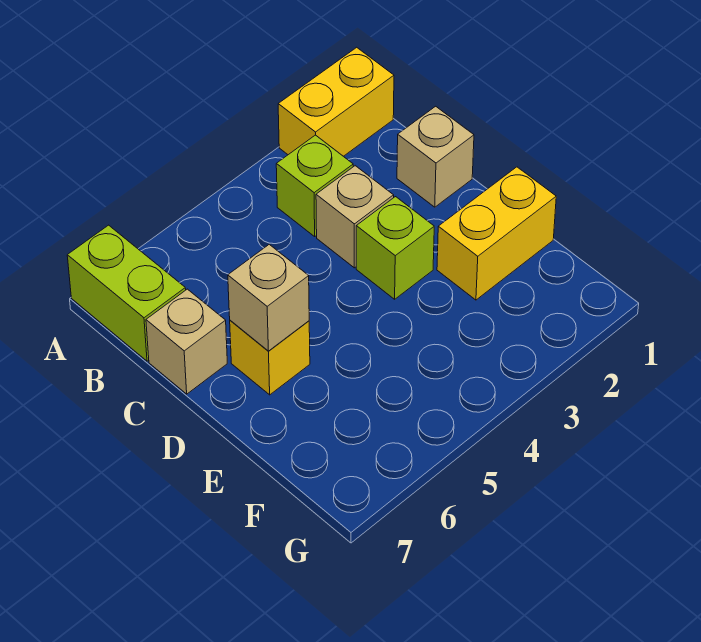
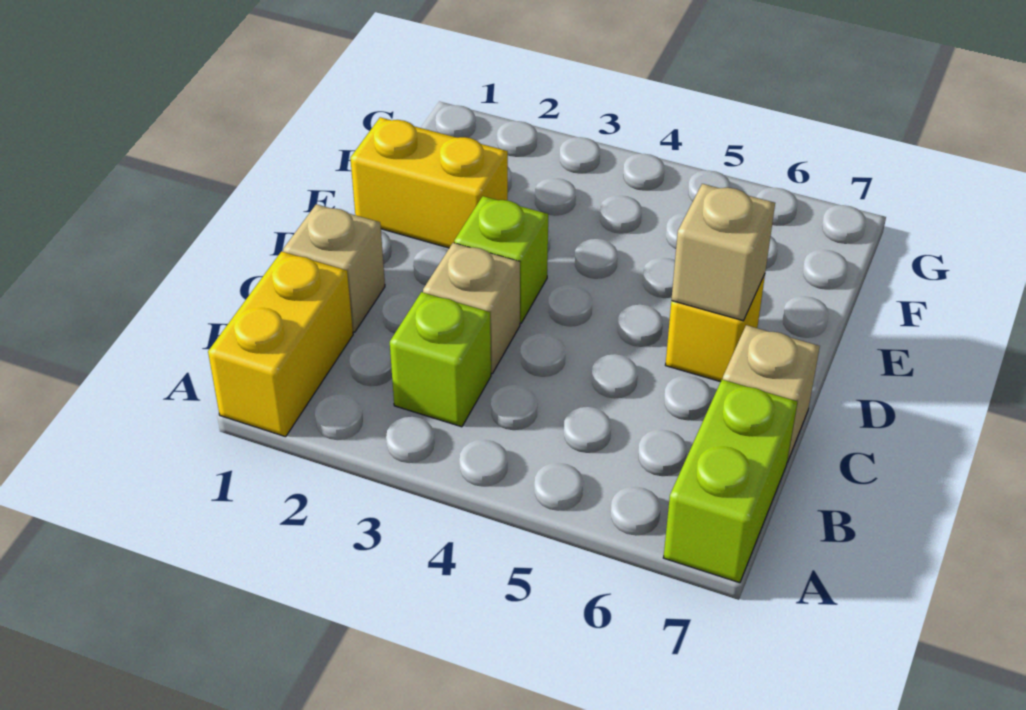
yellow 1x2 brick [278,47,394,156] -> yellow 1x2 brick turned to [208,251,353,437]

